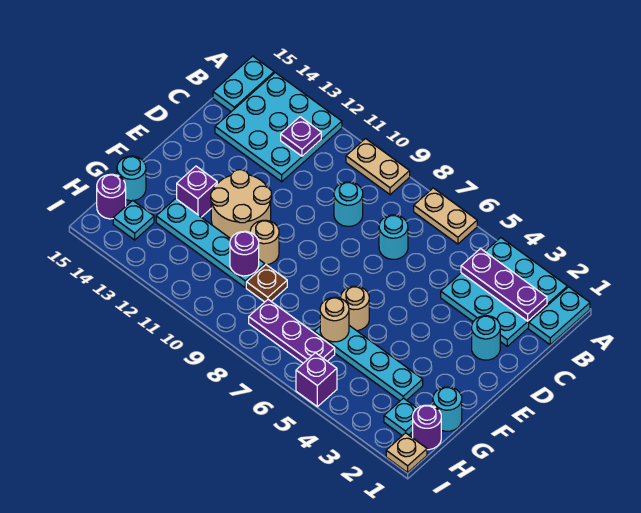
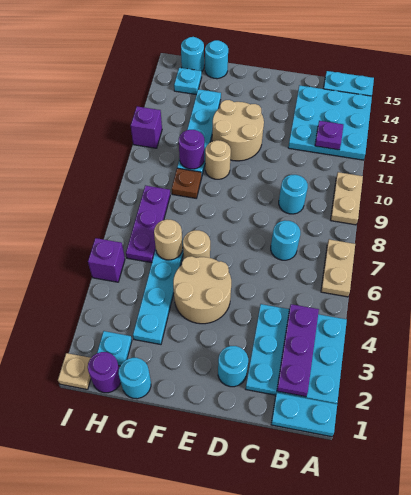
none -> tan 2x2 round brick [173,256,231,324]
purple 1x1 brick [177,166,217,217] -> purple 1x1 brick moved to [131,106,162,148]
purple 1x1 round brick [97,174,126,219] -> cyan 1x1 round brick [181,37,204,71]

